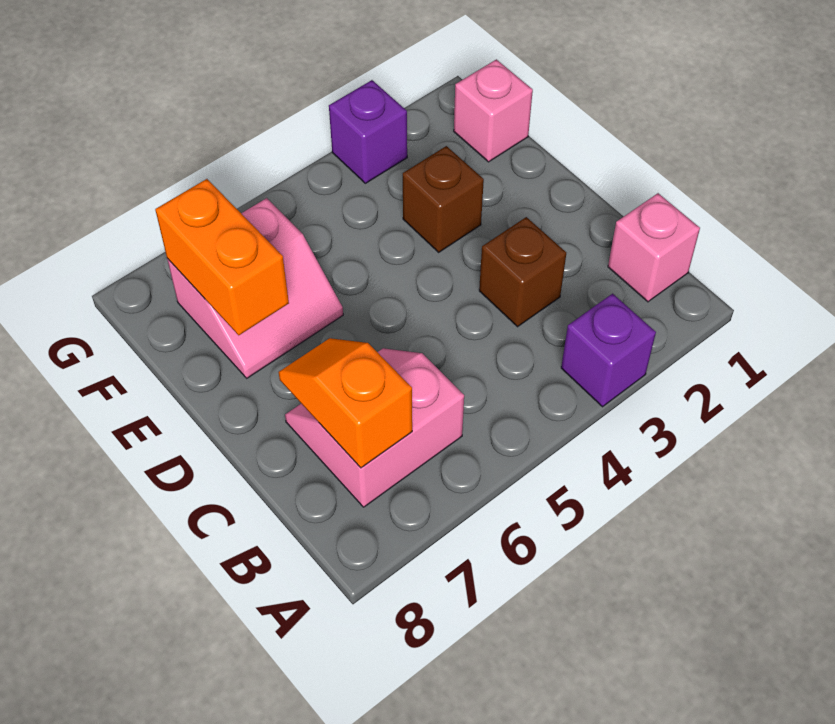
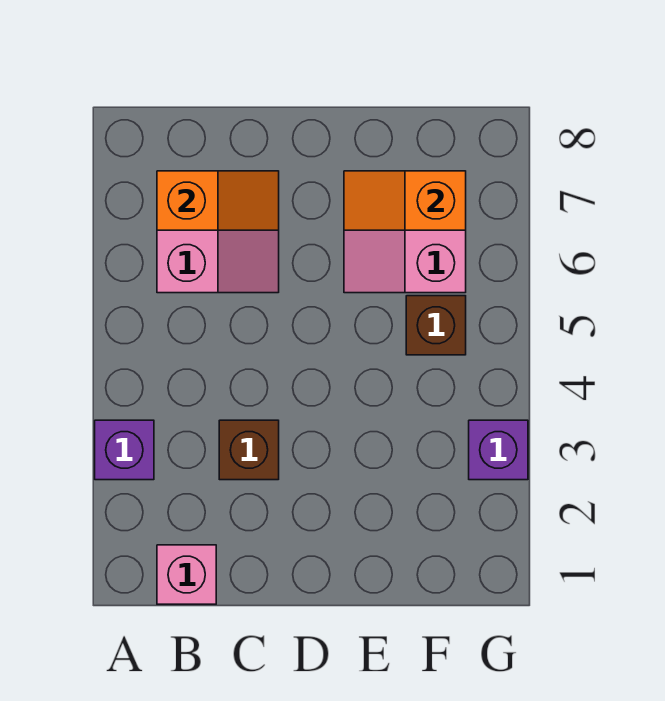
brown 1x1 brick [403,146,484,252] -> brown 1x1 brick moved to [406,296,466,355]
orange 1x2 brick [155,179,289,335] -> orange 1x2 slope [344,171,466,230]
pink 1x1 brick [454,59,533,162] -> none

